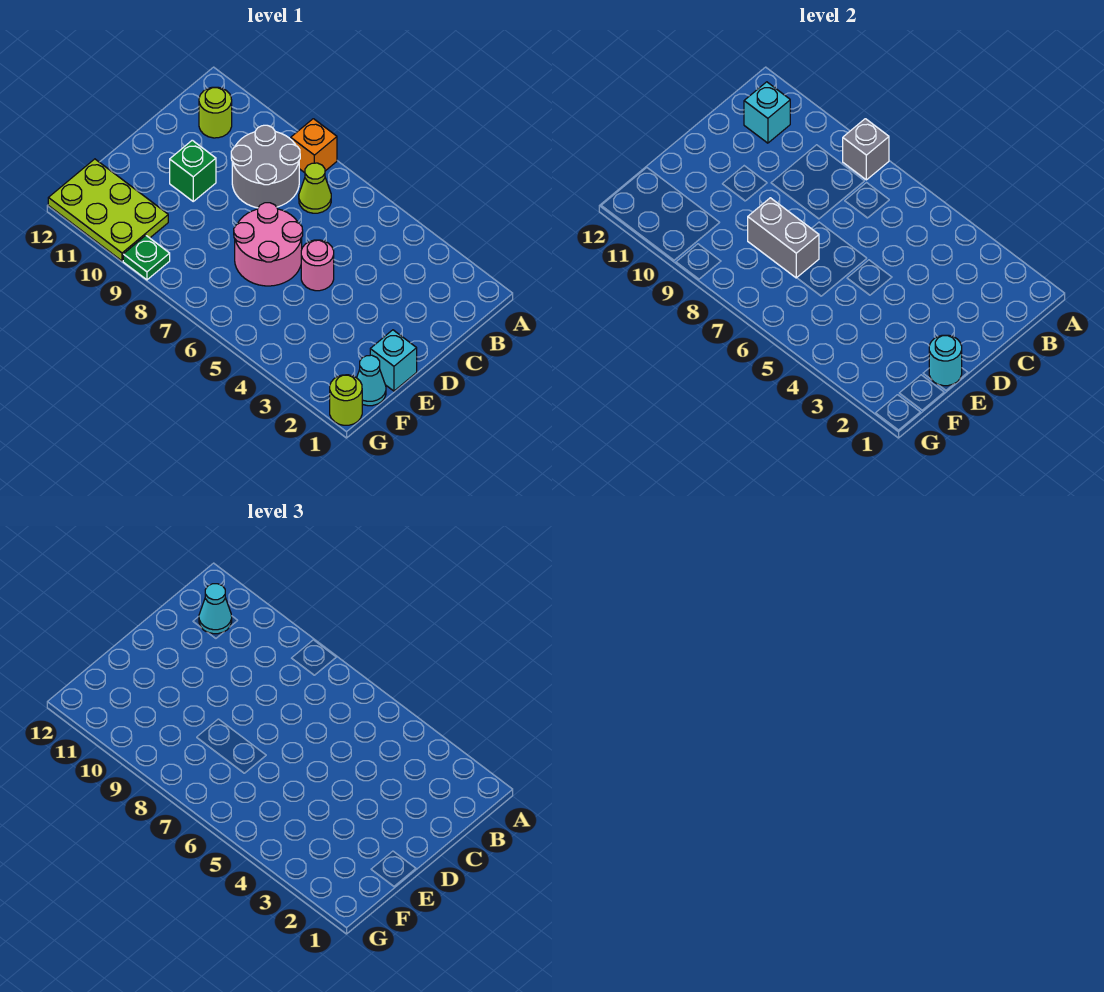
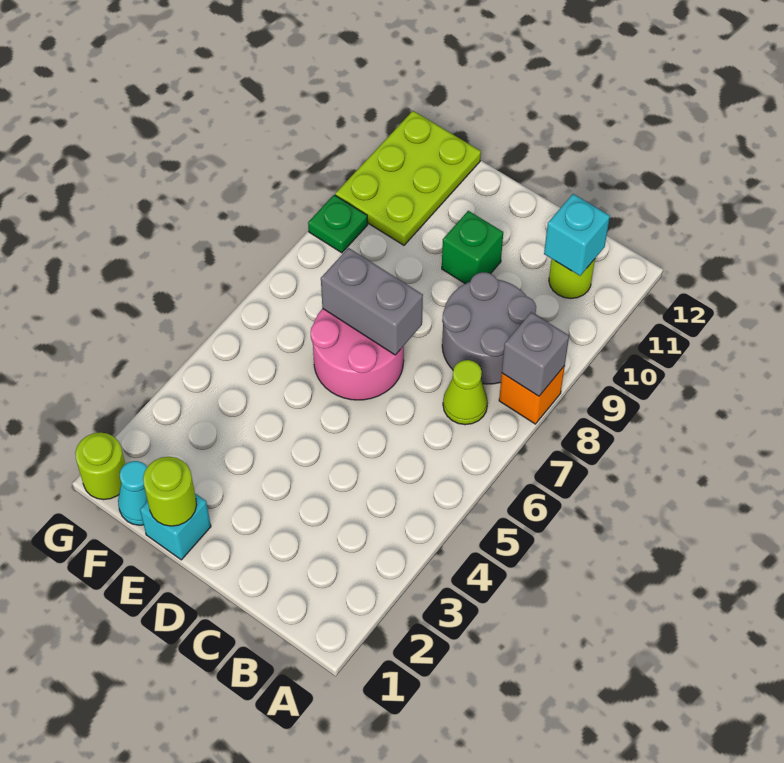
cyan 1x1 cone [199,584,232,634] -> none
pink 1x1 round brick [301,240,334,291] -> none
cyan 1x1 round brick [929,335,962,386] -> lime 1x1 round brick [143,457,196,526]
grey 1x2 brick [748,198,819,278] -> grey 1x2 brick turned to [321,248,423,355]

